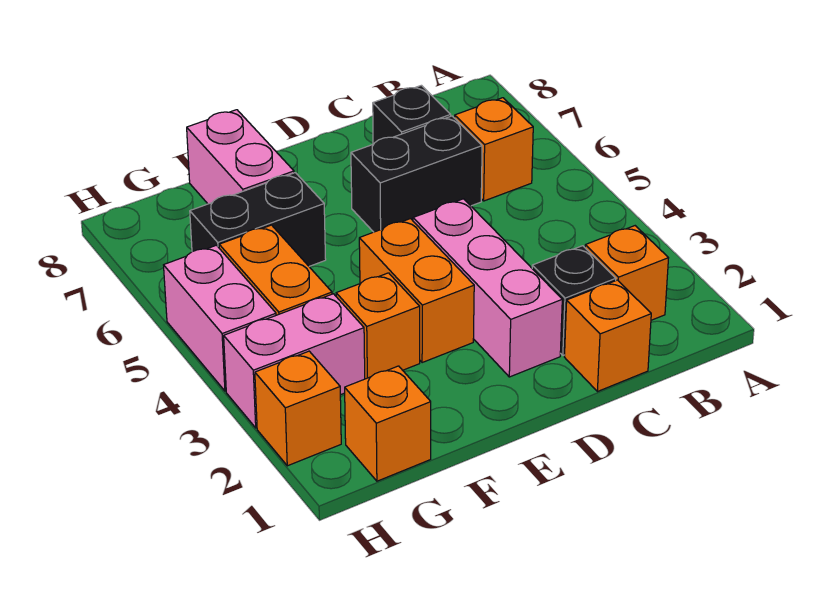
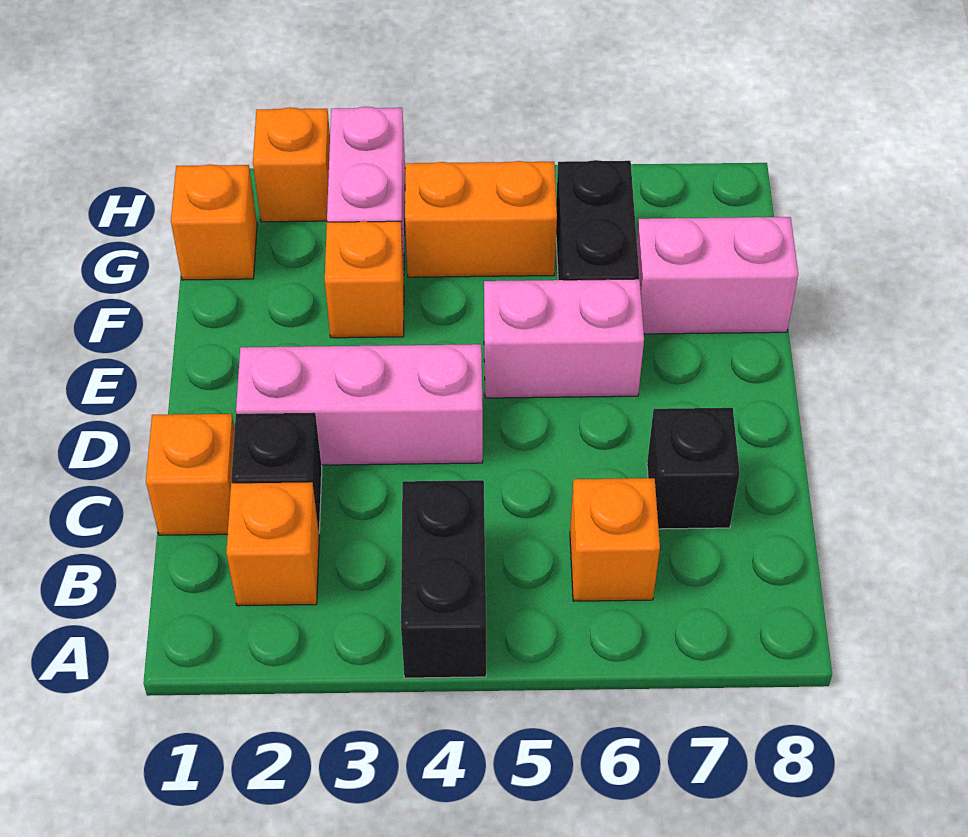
black 1x2 brick [351,116,482,232] -> black 1x2 brick moved to [401,480,486,678]
orange 1x2 brick [359,219,474,363] -> none
pink 1x2 brick [164,245,276,391] -> pink 1x2 brick moved to [484,279,644,398]

